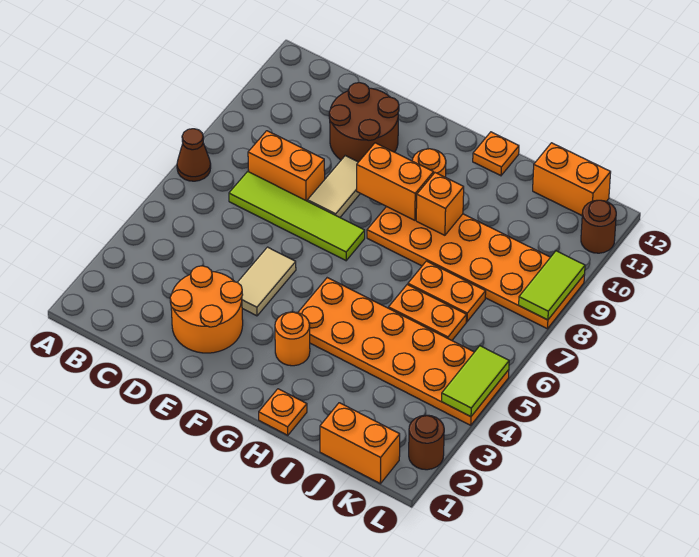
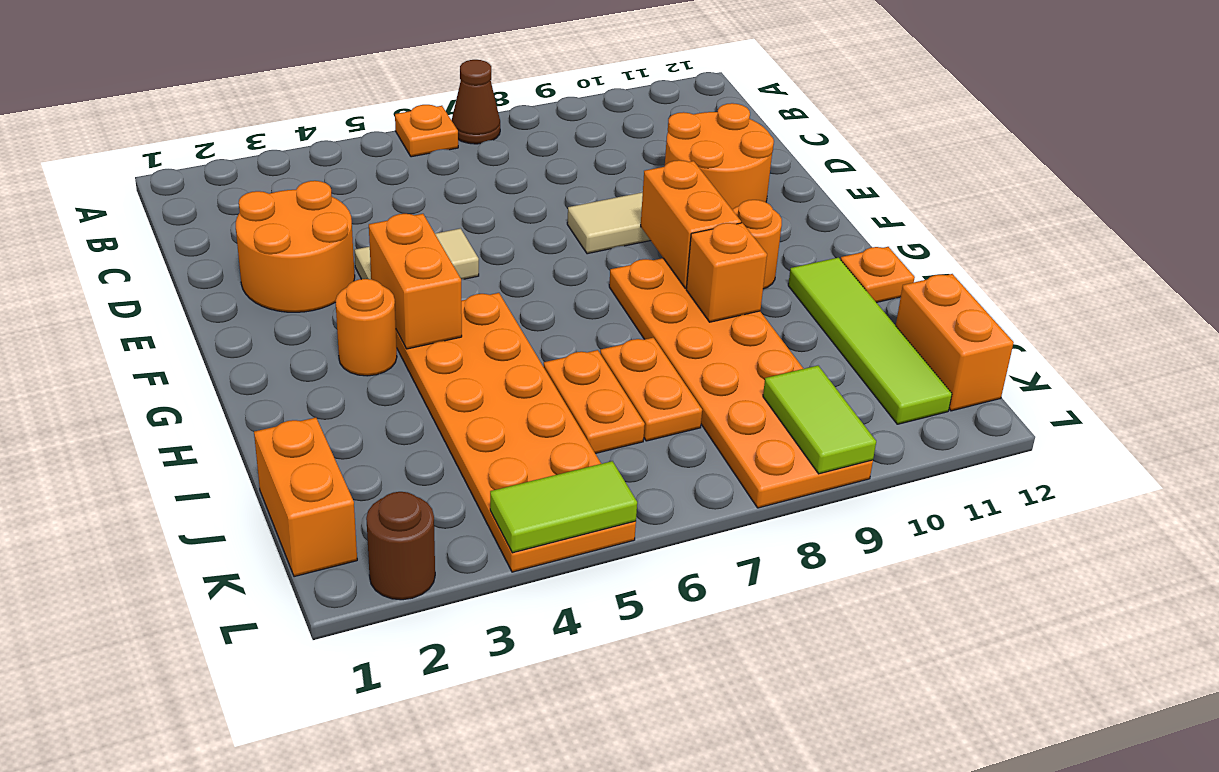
lime 1x4 tile [229,171,365,261] -> lime 1x4 tile moved to [788,258,952,424]
orange 1x2 brick [248,131,325,201] -> orange 1x2 brick moved to [369,214,462,349]
brown 2x2 round brick [329,83,399,162] -> orange 2x2 round brick [665,103,774,209]
orange 1x1 plate [259,389,307,435] -> orange 1x1 plate moved to [395,105,458,157]
lime 1x2 tile [519,251,585,320] -> lime 1x2 tile turned to [763,366,876,474]
brown 1x1 round brick [581,200,616,253] -> none

